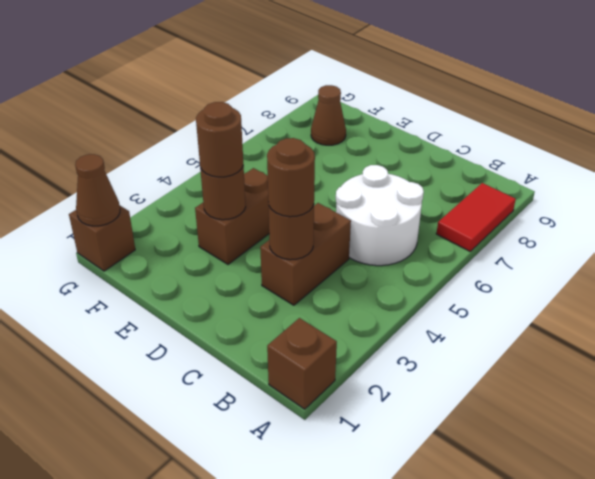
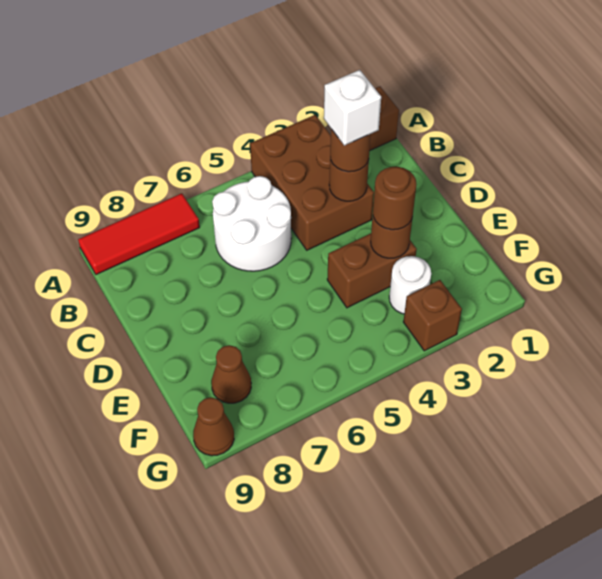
red 1x2 tile [436,183,516,251] -> red 1x3 tile [78,193,200,275]
brown 1x2 brick [260,203,351,305] -> brown 2x3 brick [250,115,374,250]
none -> white 1x1 brick [324,70,381,145]
none -> white 1x1 round brick [389,256,431,314]
brown 1x1 brick [69,206,135,271] -> brown 1x1 brick moved to [403,280,462,351]
brown 1x1 cone [75,154,120,226] -> brown 1x1 cone moved to [193,397,234,456]

